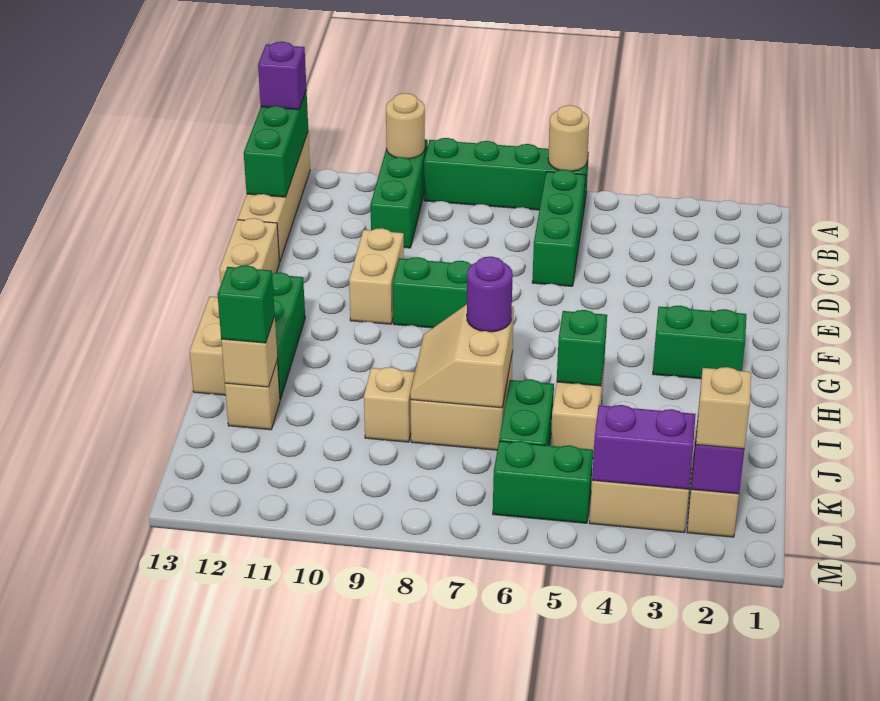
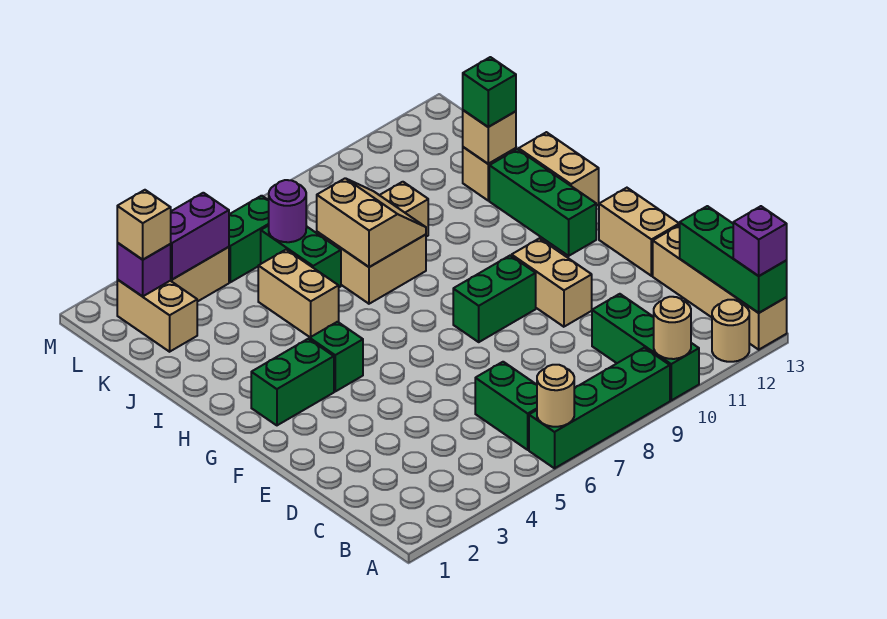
none -> tan 1x1 round brick [712,300,749,362]
green 1x3 brick [532,170,585,286] -> green 1x2 brick [475,362,537,450]
green 1x1 brick [557,310,607,386] -> green 1x1 brick moved to [310,322,363,391]
purple 1x1 round brick [467,257,513,332] -> purple 1x1 round brick moved to [269,180,306,242]

